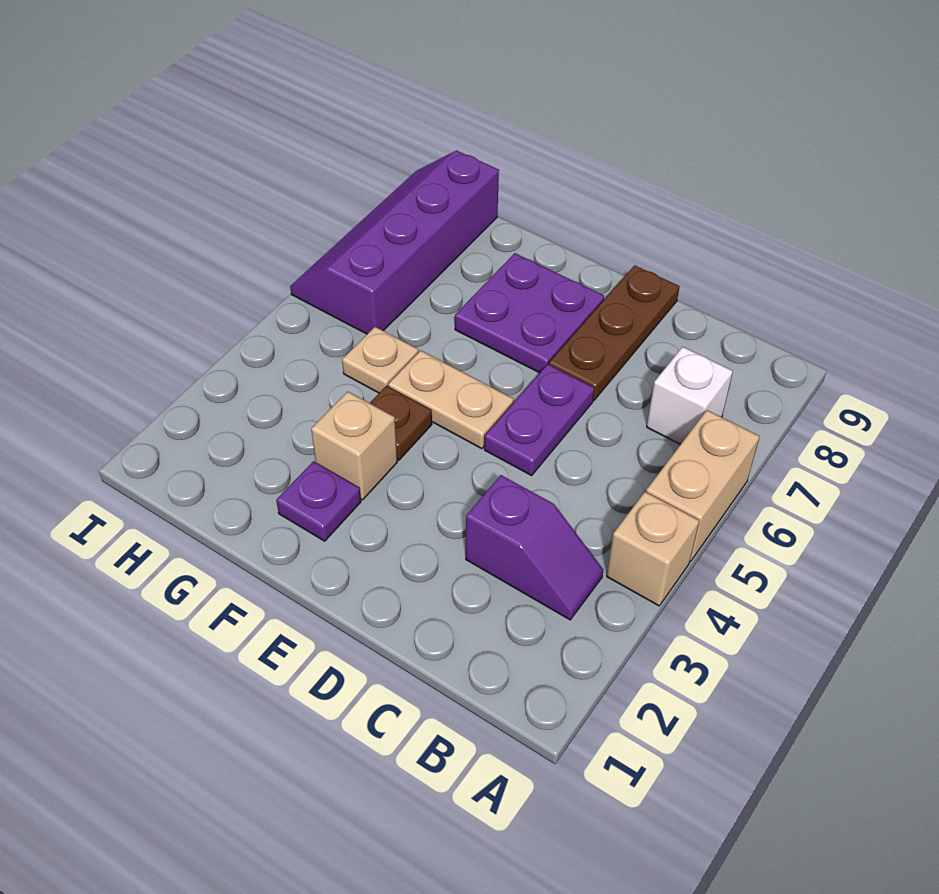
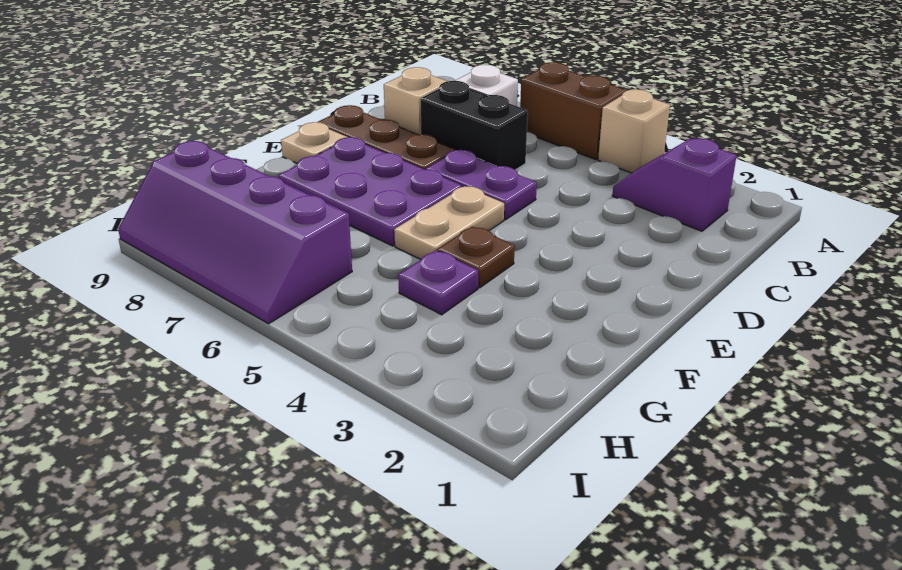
tan 1x2 brick [646,410,760,562] -> brown 1x2 brick [520,62,627,159]
purple 1x2 slope [466,475,603,620] -> purple 1x2 slope turned to [612,138,737,231]
none -> black 1x2 brick [421,81,528,170]
purple 2x2 plate [455,253,604,373] -> purple 2x3 plate [278,137,462,246]
purple 1x1 plate [276,461,361,541] -> purple 1x1 plate moved to [398,250,478,315]
tan 1x1 brick [311,392,397,500] -> tan 1x1 brick moved to [384,67,447,135]
tan 1x1 plate [342,327,419,393] -> tan 1x1 plate moved to [281,122,347,163]

